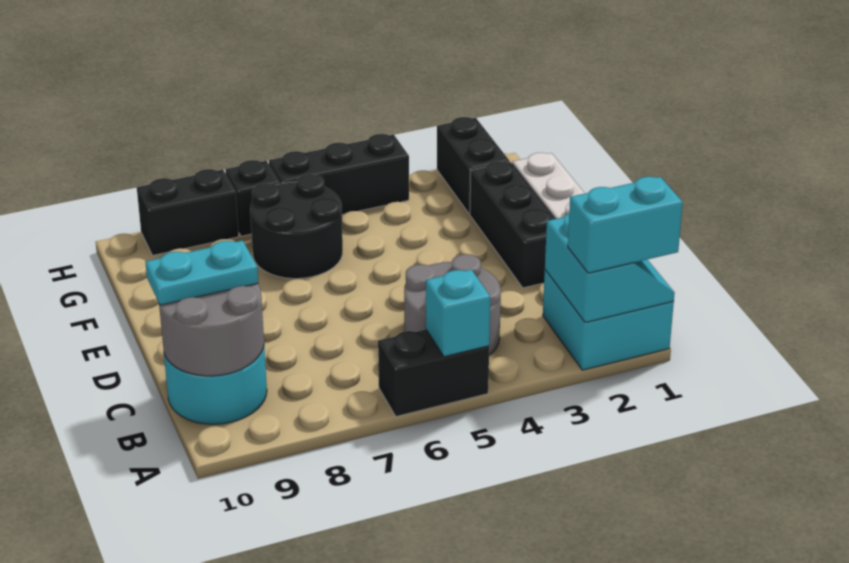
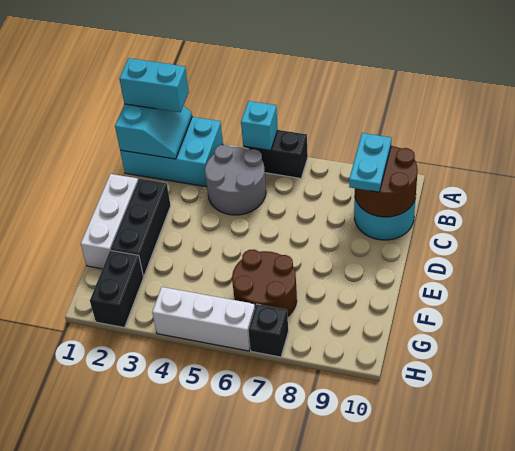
cyan 2x2 brick [543,270,674,370] -> cyan 2x3 brick [120,117,223,187]
cyan 2x2 slope [545,213,675,323] -> cyan 2x2 slope turned to [115,104,192,159]
grey 2x2 round brick [159,283,264,376] -> brown 2x2 round brick [355,146,418,217]
cyan 1x2 plate [145,240,258,305] -> cyan 1x2 plate turned to [349,133,392,192]
black 2x2 round brick [250,174,343,279] -> brown 2x2 round brick [232,249,297,316]
black 1x3 brick [269,134,409,215] -> white 1x3 brick [152,287,255,351]
black 1x2 brick [137,169,239,255] -> none

